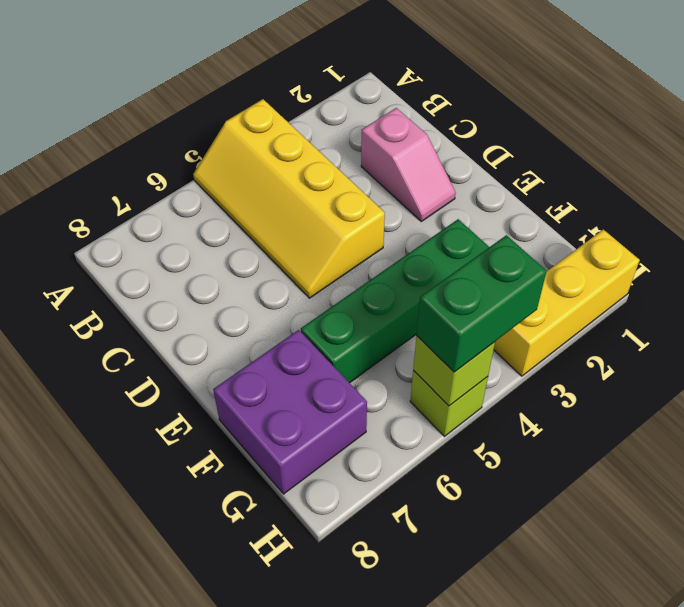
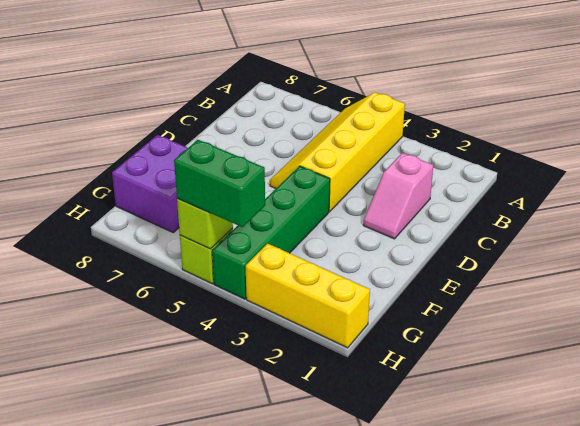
green 1x4 brick [301,219,489,383] -> green 1x4 brick turned to [212,166,330,299]

